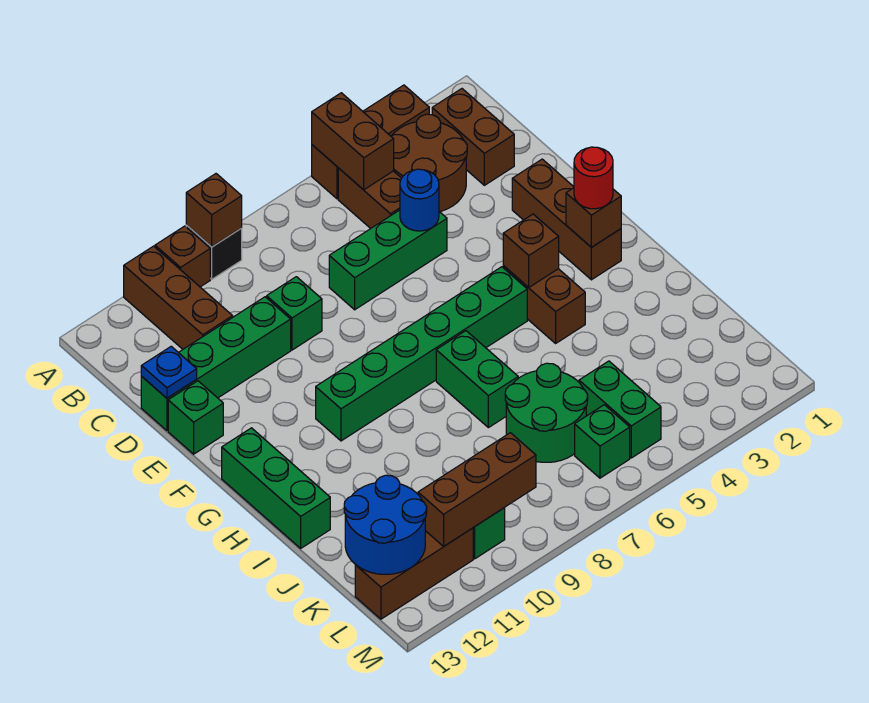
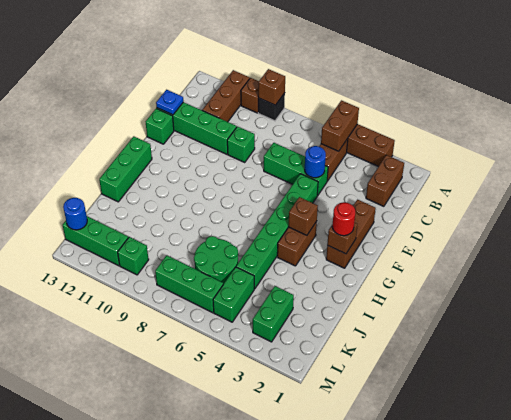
brown 2x2 round brick [391,114,467,212] -> none
green 1x6 brick [316,267,527,441] -> green 1x6 brick turned to [236,174,318,289]
green 1x2 brick [436,331,518,428] -> green 1x2 brick moved to [253,286,294,342]
blue 2x2 round brick [344,475,427,574] -> blue 1x1 round brick [63,198,87,230]
green 1x1 brick [575,405,630,478] -> green 1x3 brick [155,255,223,313]
brown 1x3 brick [418,433,536,546] -> none
brown 1x3 brick [355,528,473,619] -> green 1x3 brick [63,216,128,266]

